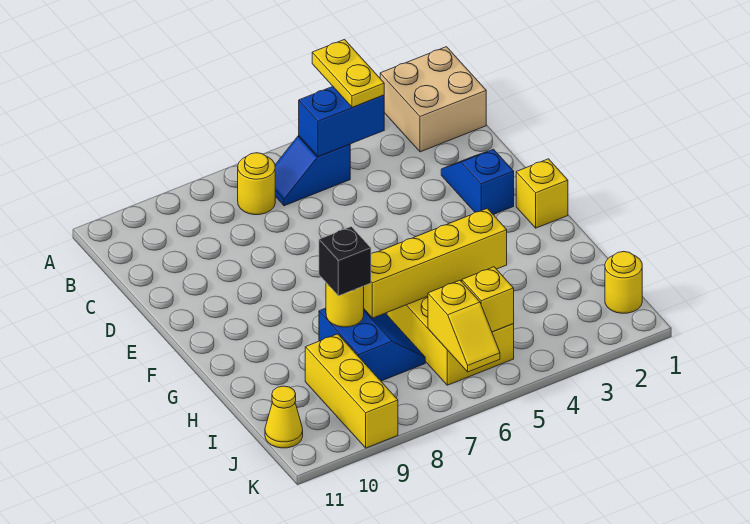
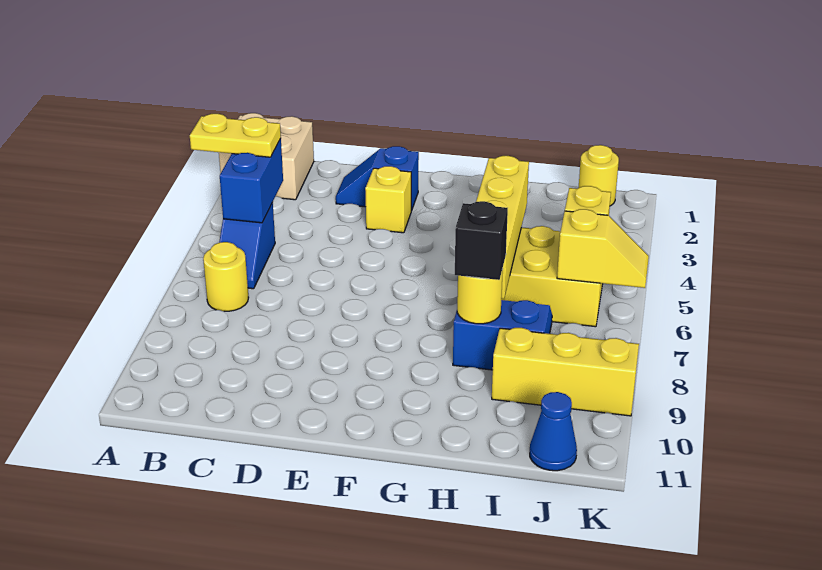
yellow 1x1 brick [516,159,568,228] -> yellow 1x1 brick moved to [365,166,411,233]
yellow 1x1 cone [265,386,303,448] -> blue 1x1 cone [530,392,577,471]

